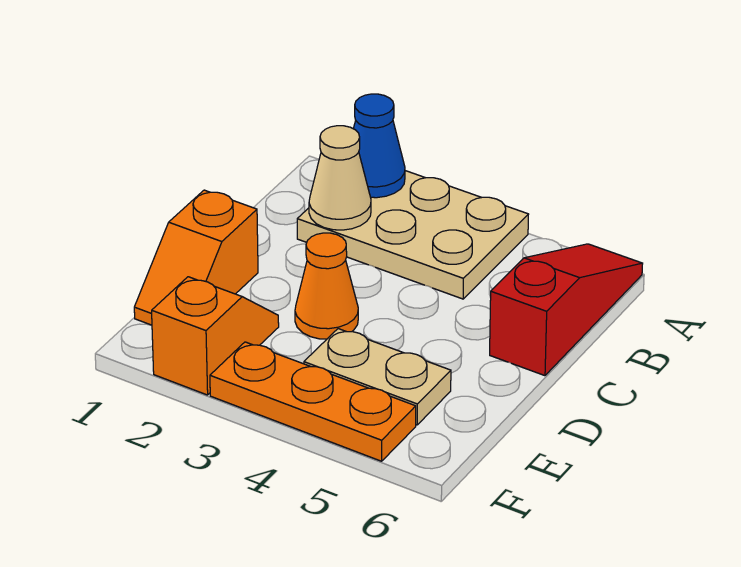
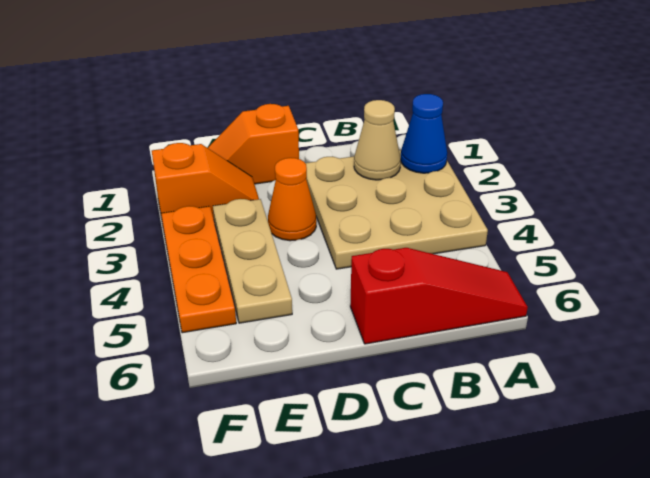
tan 2x3 plate [297,171,529,299] -> tan 3x3 plate [305,150,488,269]
tan 1x2 plate [304,329,451,425] -> tan 1x3 plate [213,199,292,323]

